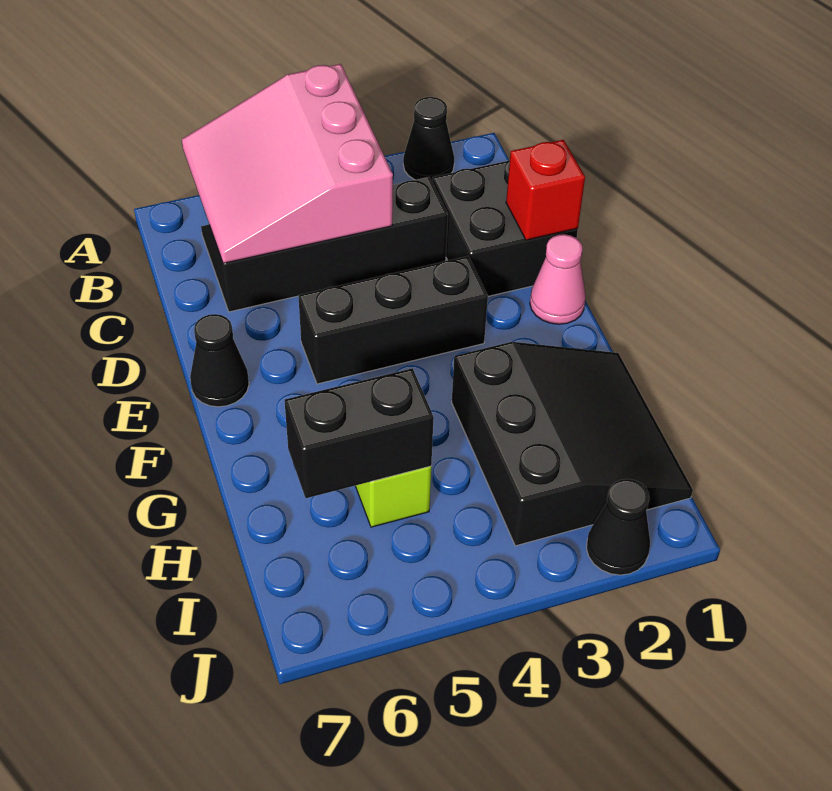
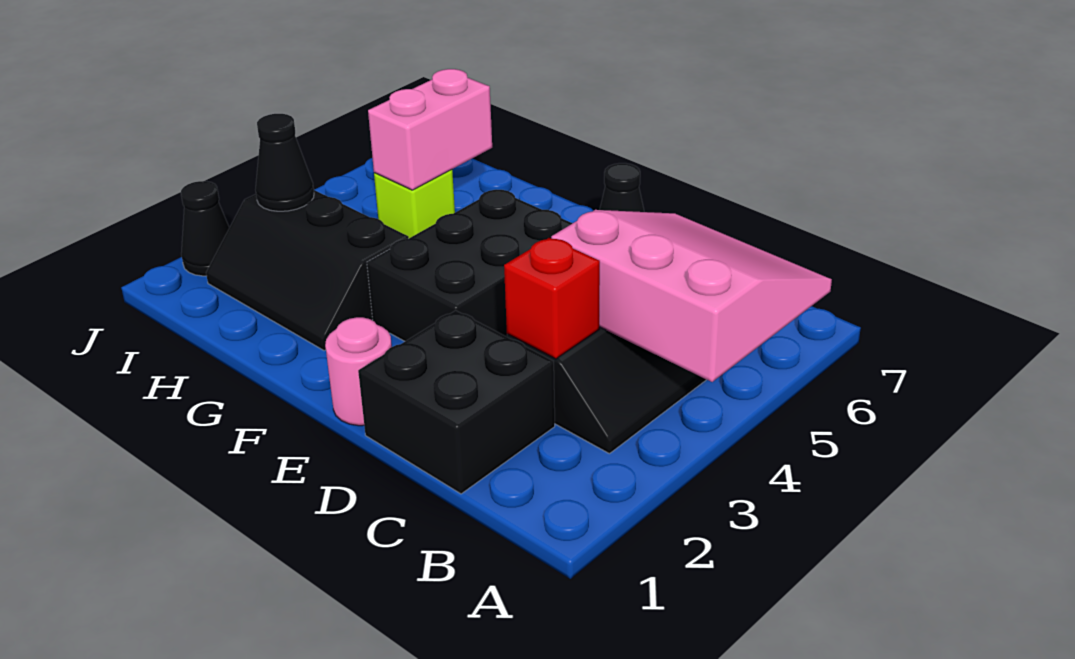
black 1x1 cone [403,97,454,181] -> black 1x1 cone moved to [256,114,314,211]
red 1x1 brick [506,140,585,240] -> red 1x1 brick moved to [504,238,600,359]
pink 1x1 cone [530,234,586,324] -> pink 1x1 round brick [325,317,392,426]
black 1x3 brick [298,256,488,384] -> black 2x3 brick [367,190,572,341]
black 3x3 slope [452,342,693,546] -> black 2x3 slope [206,190,409,351]
black 1x2 brick [285,368,434,498] -> pink 1x2 brick [368,69,492,190]

